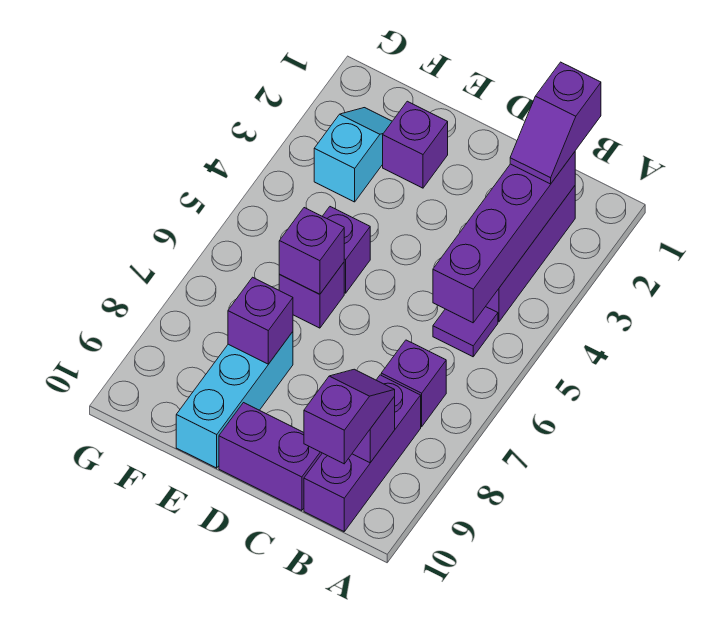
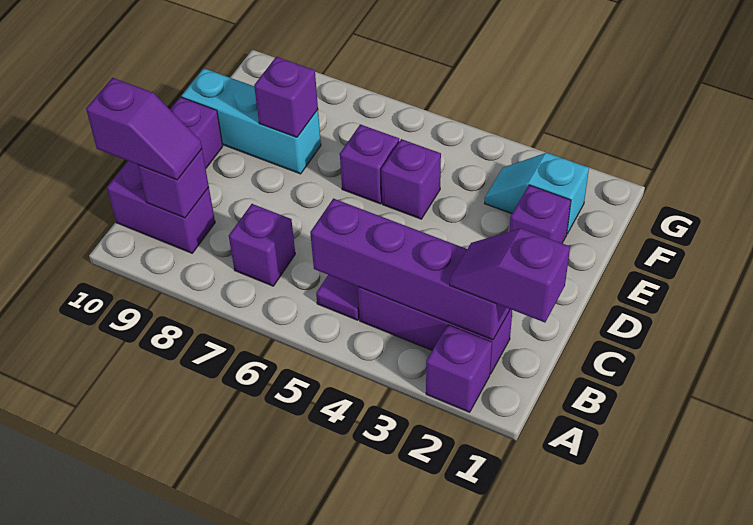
purple 1x3 brick [304,375,421,531] -> purple 1x2 brick [107,161,215,253]
purple 1x1 brick [279,208,344,294] -> purple 1x1 brick moved to [426,325,492,412]
cyan 1x2 slope [314,108,392,202] -> cyan 1x2 slope turned to [485,153,589,234]

